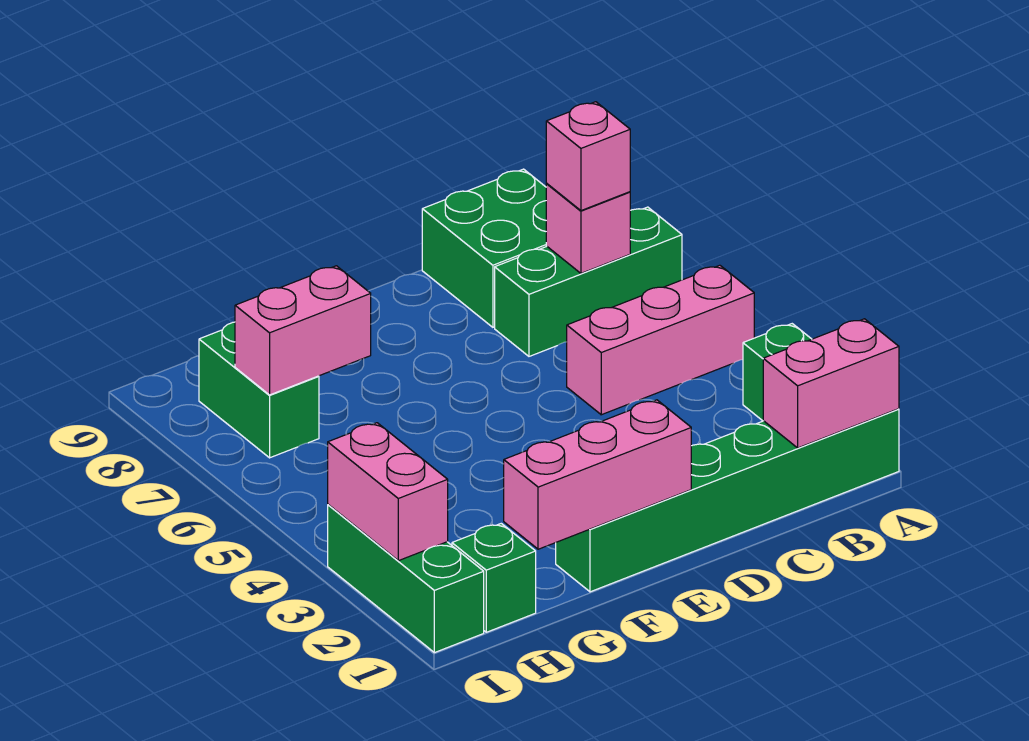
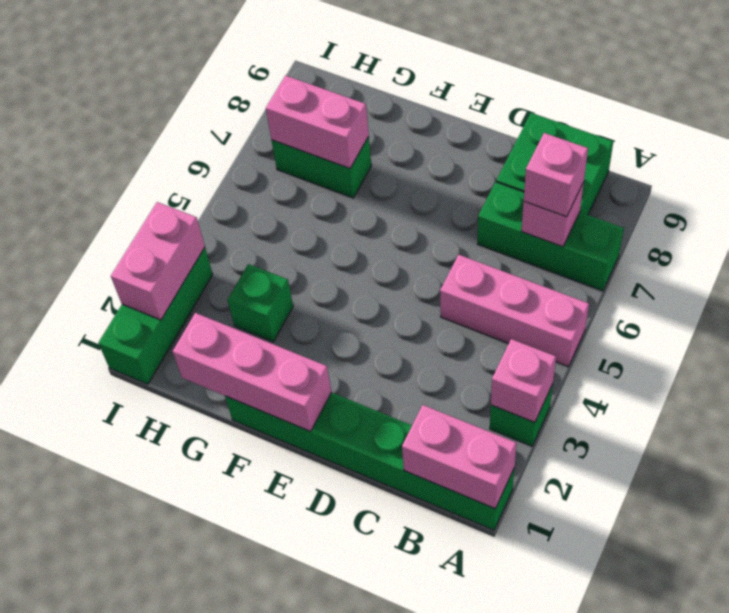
none -> pink 1x1 brick [491,339,556,422]
green 1x1 brick [452,524,536,632] -> green 1x1 brick moved to [228,264,293,342]
green 1x2 brick [199,322,319,458] -> green 1x2 brick turned to [272,136,371,198]

